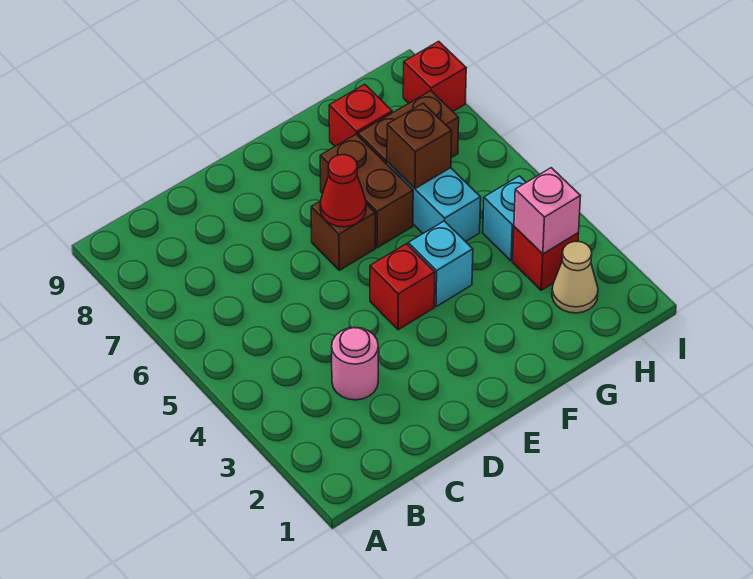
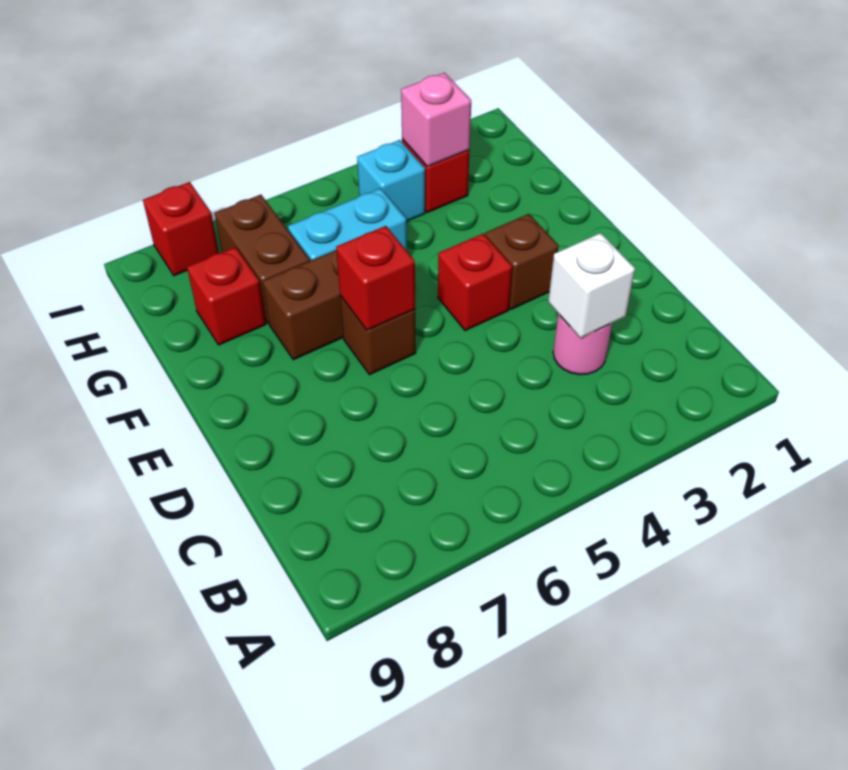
none -> white 1x1 brick [548,233,635,338]
red 1x1 cone [320,155,366,227] -> red 1x1 brick [336,226,415,330]
cyan 1x1 brick [408,221,473,307] -> none
brown 1x1 brick [387,103,452,189] -> brown 1x1 brick moved to [485,214,559,309]
tan 1x1 cone [552,241,598,313] -> none

